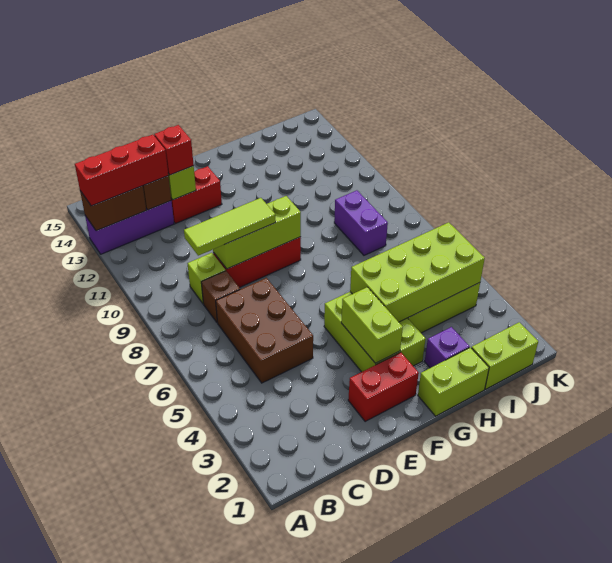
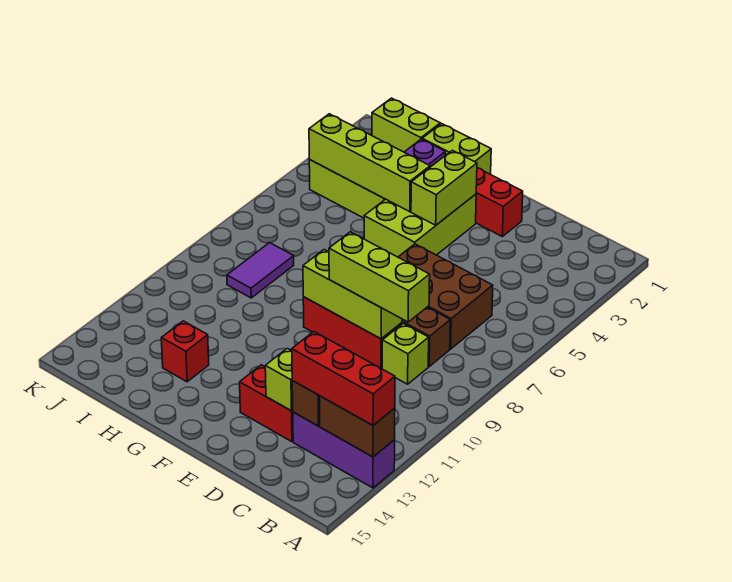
brown 2x3 brick [216,278,313,383] -> brown 2x3 brick turned to [398,244,493,349]
lime 1x3 tile [184,198,276,256] -> lime 1x3 brick [329,232,430,322]
red 1x1 brick [154,125,194,175] -> red 1x1 brick moved to [161,321,209,382]
lime 2x4 brick [350,222,485,322] -> lime 1x4 brick [309,114,430,212]
purple 1x2 brick [334,190,388,255] -> purple 1x2 tile [227,243,294,298]

